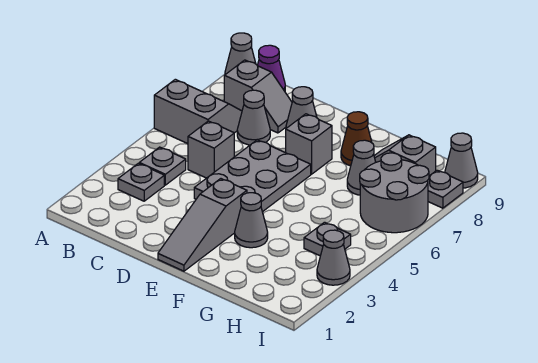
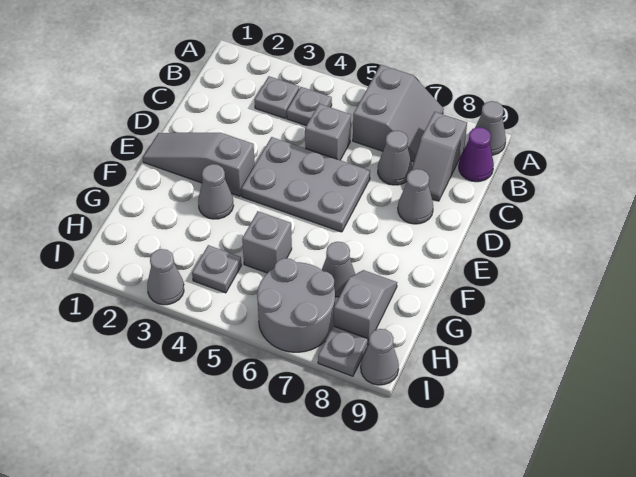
grey 1x1 brick [286,114,332,174] -> grey 1x1 brick moved to [242,211,292,273]
brown 1x1 cone [341,112,372,166] -> none

